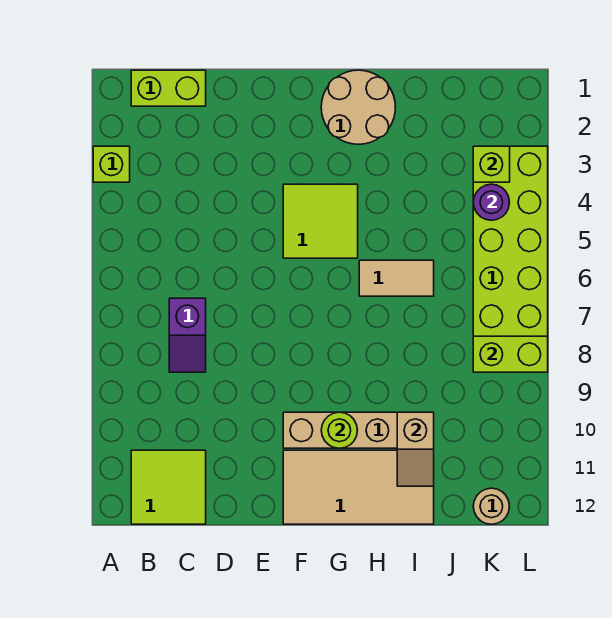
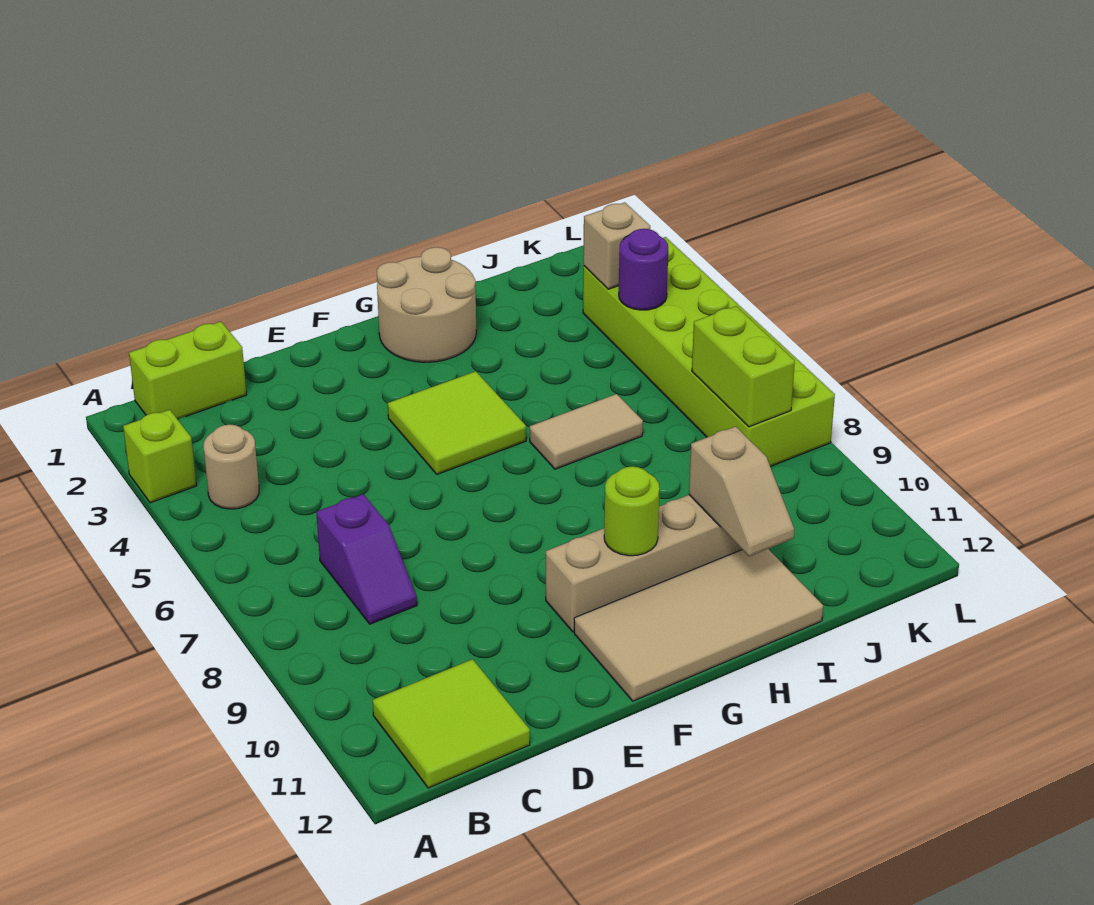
lime 1x1 brick [473,146,510,182] -> tan 1x1 brick [583,202,650,289]
lime 1x2 brick [473,336,548,372] -> lime 1x2 brick turned to [692,306,795,427]
tan 1x1 round brick [473,488,509,524] -> tan 1x1 round brick moved to [203,425,259,509]

